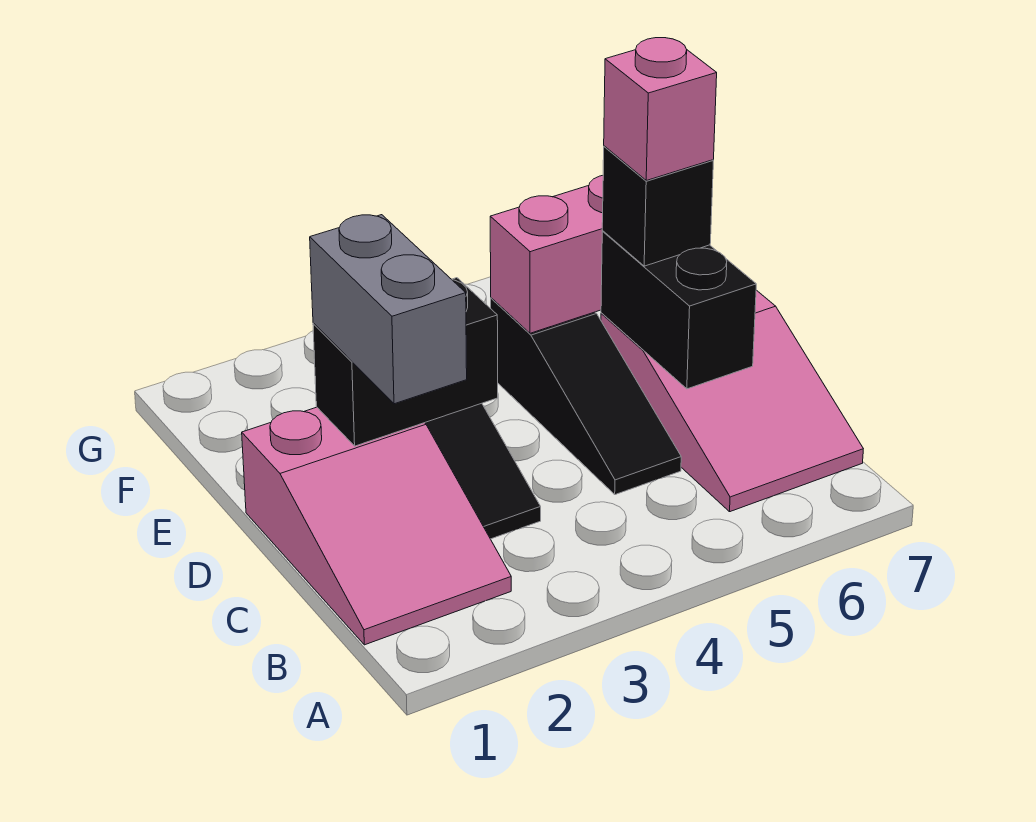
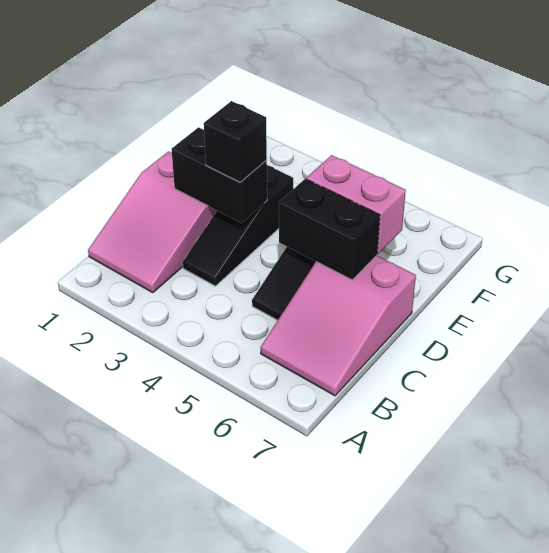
grey 1x2 brick [310,215,467,404] -> none
black 1x2 brick [601,231,756,389] -> black 1x2 brick turned to [279,179,380,280]
black 1x1 brick [602,146,713,266] -> black 1x1 brick moved to [204,101,267,182]
pink 1x1 brick [604,38,717,181] -> none

